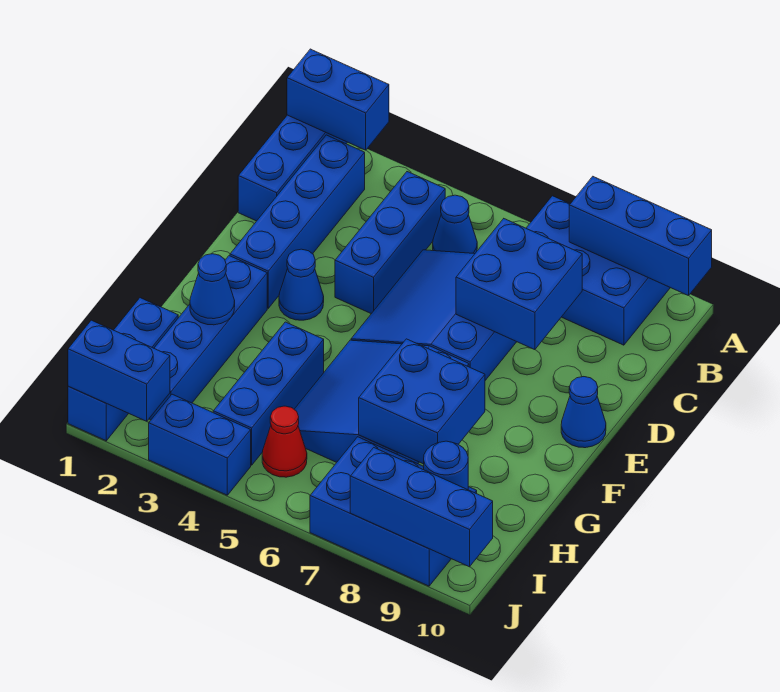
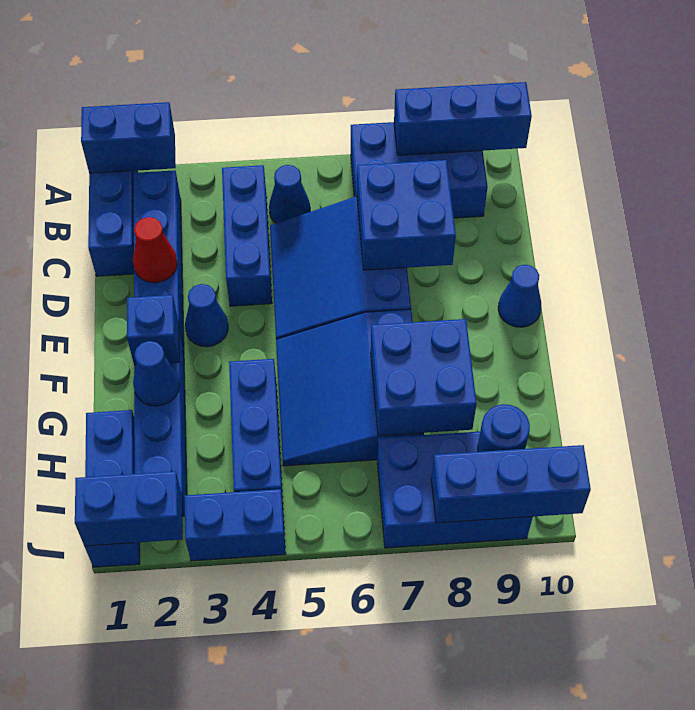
none -> blue 1x1 brick [127,295,179,365]
red 1x1 cone [262,406,307,477] -> red 1x1 cone moved to [133,217,177,283]

